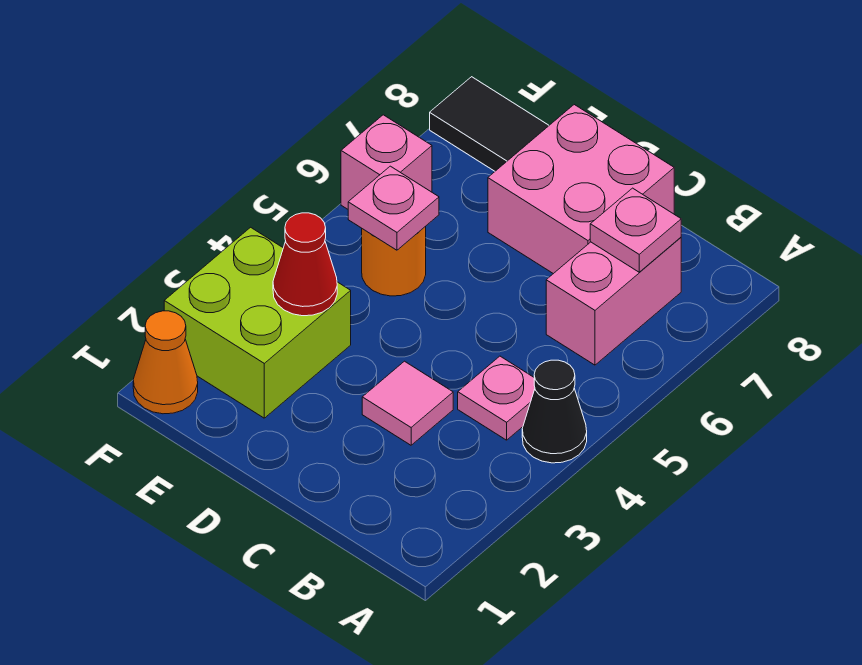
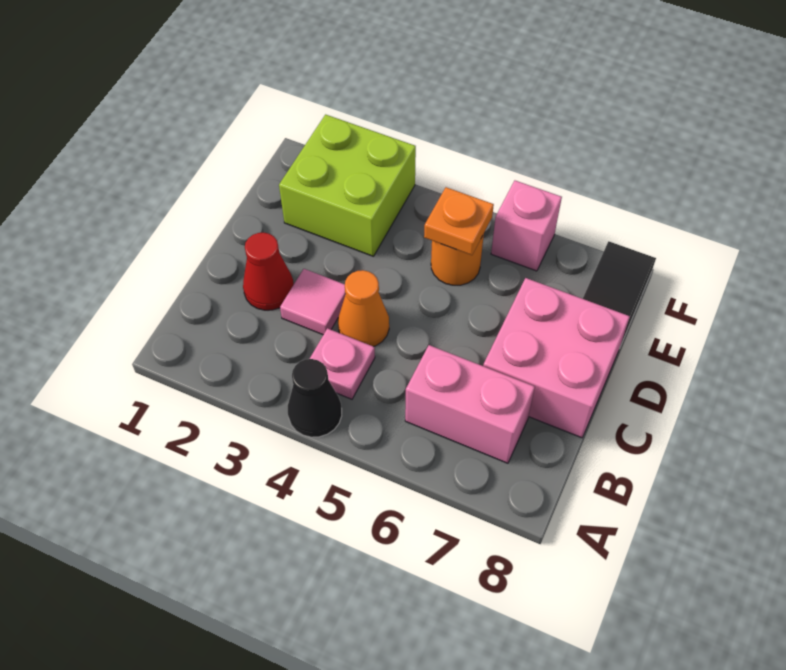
pink 1x1 plate [590,188,681,272] -> none
red 1x1 cone [273,213,337,316] -> red 1x1 cone moved to [243,233,294,310]
pink 1x1 plate [348,166,439,250] -> orange 1x1 plate [424,187,494,255]
orange 1x1 cone [133,311,198,414] -> orange 1x1 cone moved to [338,270,389,347]

